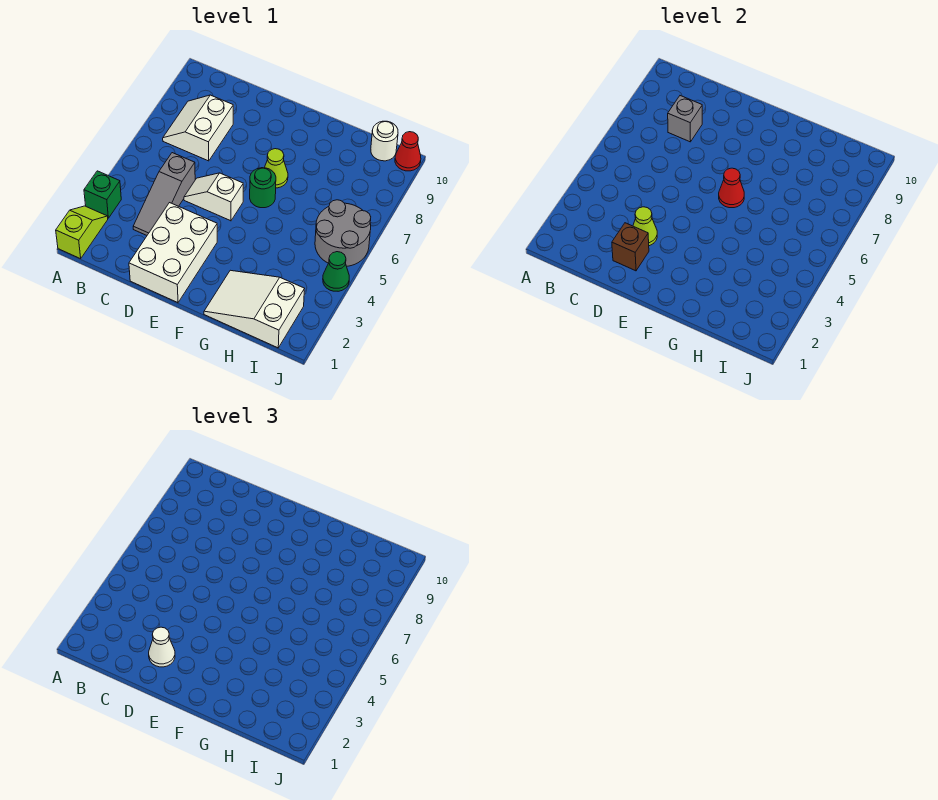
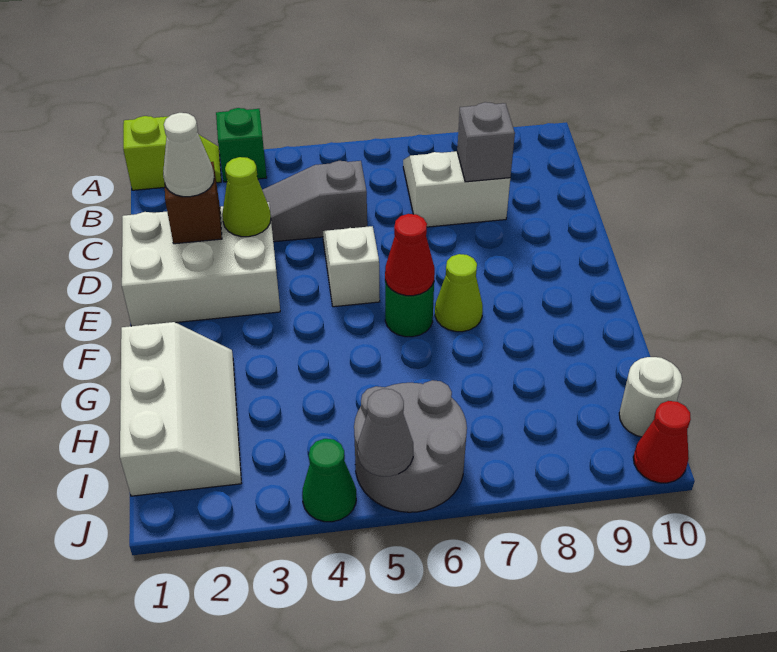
white 2x3 slope [204,270,304,348] -> white 2x3 slope turned to [120,322,242,496]
none -> grey 1x1 cone [358,389,413,476]

